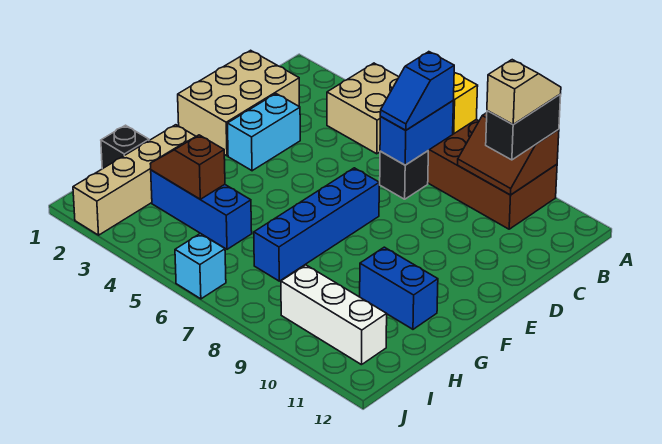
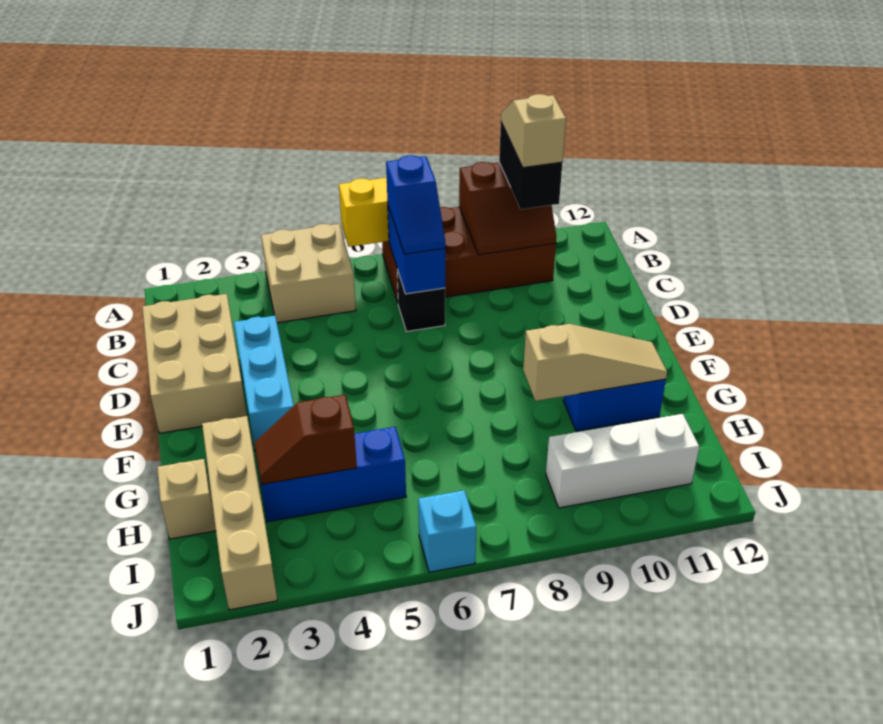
cyan 1x2 brick [227,94,300,171] -> cyan 1x3 brick [234,316,294,448]
blue 1x4 brick [254,168,379,281] -> none
none -> tan 1x3 slope [523,324,667,401]
black 1x1 brick [101,125,149,169] -> tan 1x1 brick [157,459,216,539]

